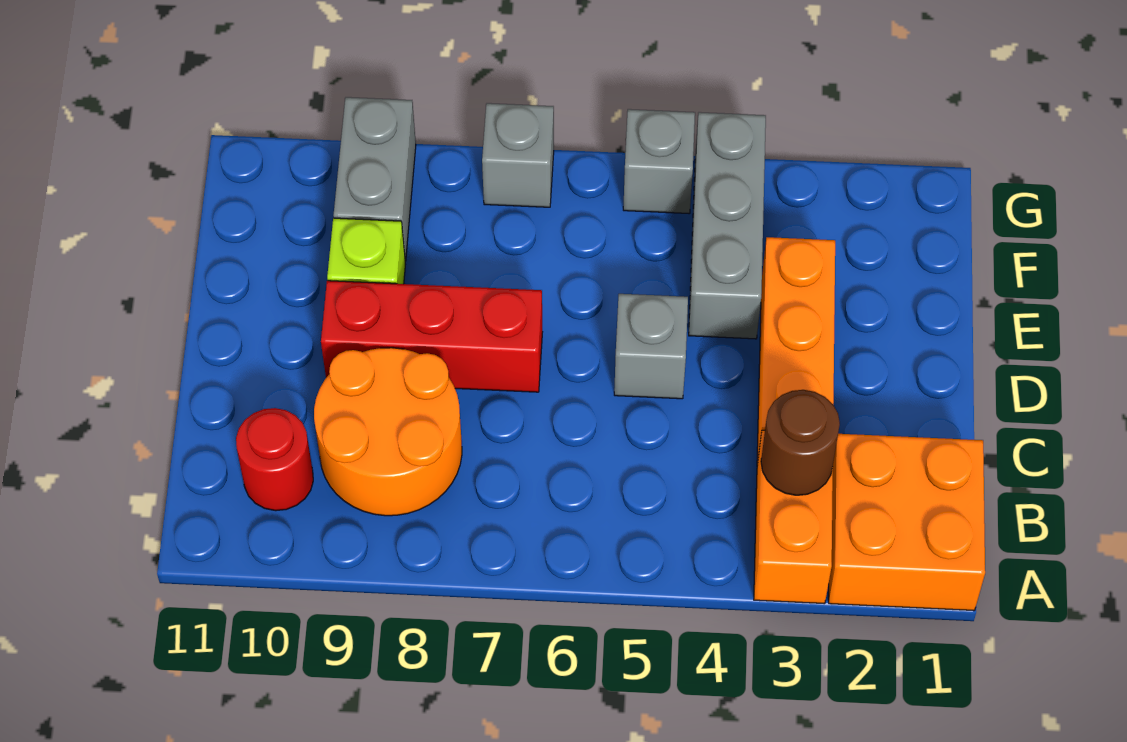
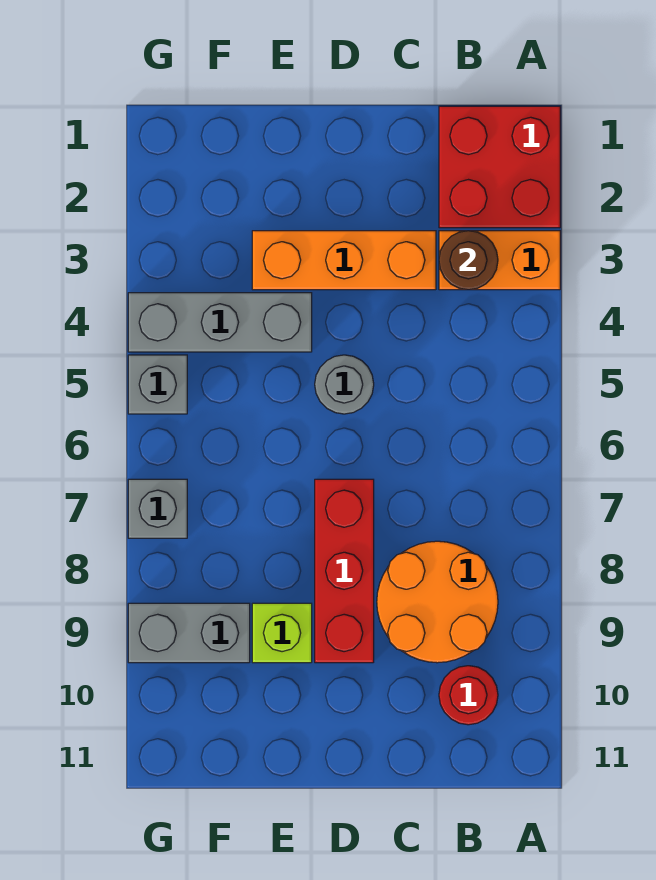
orange 2x2 brick [829,434,985,610] -> red 2x2 brick [439,106,560,228]
grey 1x1 brick [614,294,688,399] -> grey 1x1 round brick [315,355,374,414]

